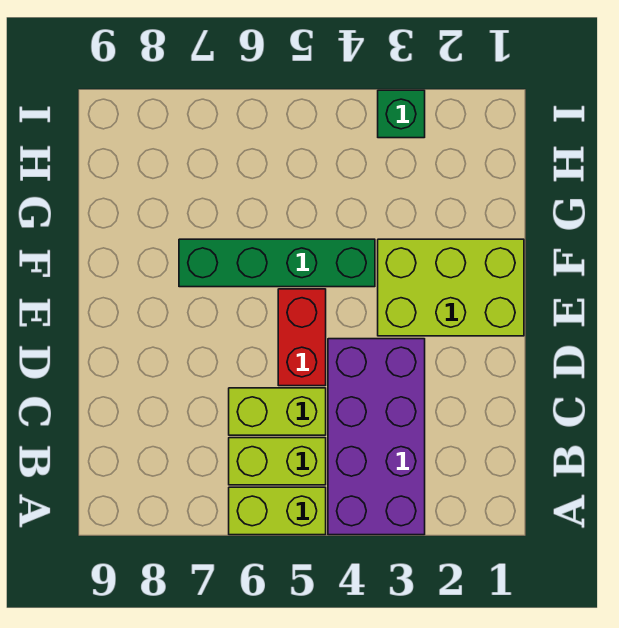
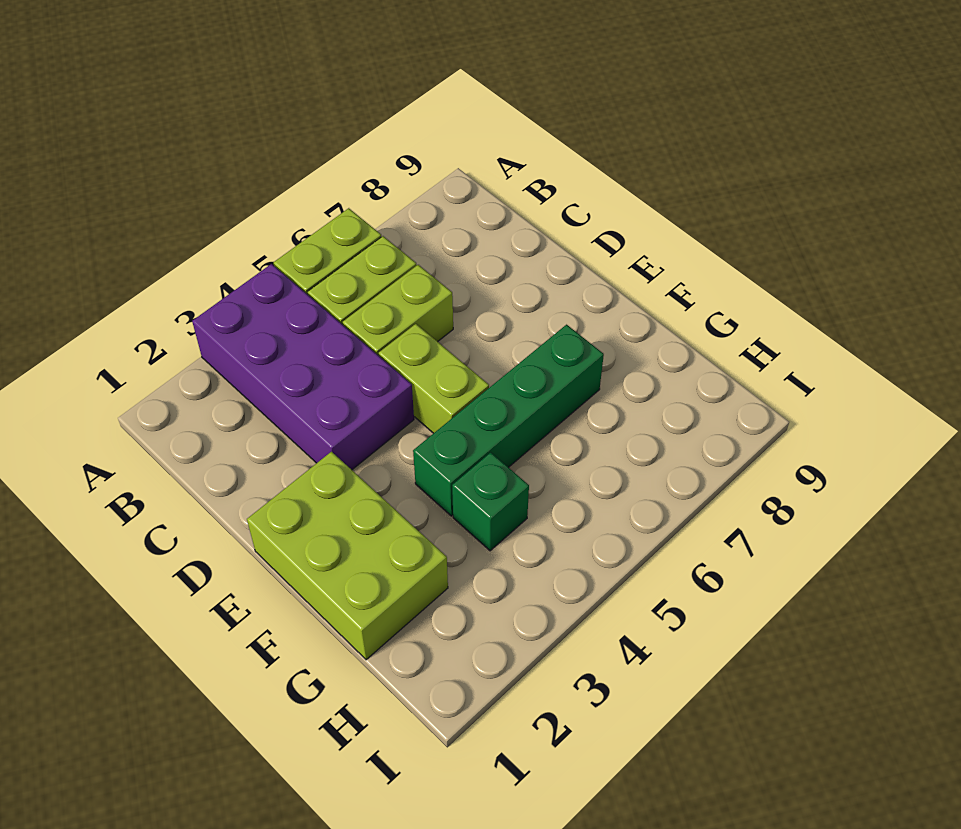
red 1x2 brick [278,289,326,386] -> lime 1x2 brick [379,324,489,433]
lime 2x3 brick [378,239,524,336] -> lime 2x3 brick turned to [247,452,448,660]
green 1x1 brick [378,90,425,138] -> green 1x1 brick moved to [452,453,529,551]

